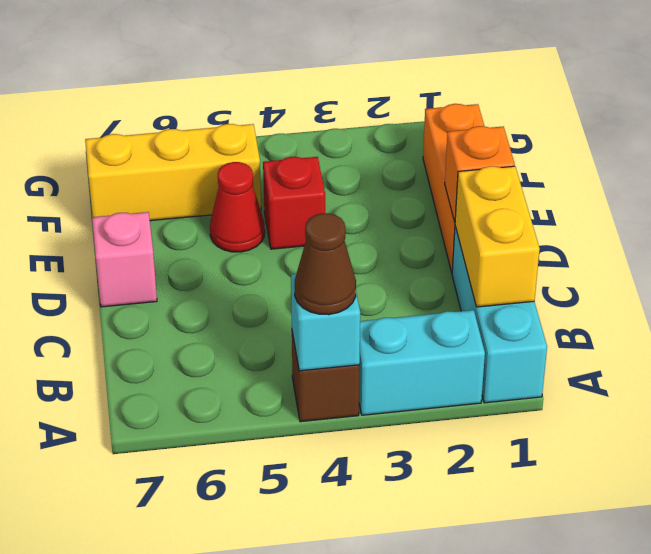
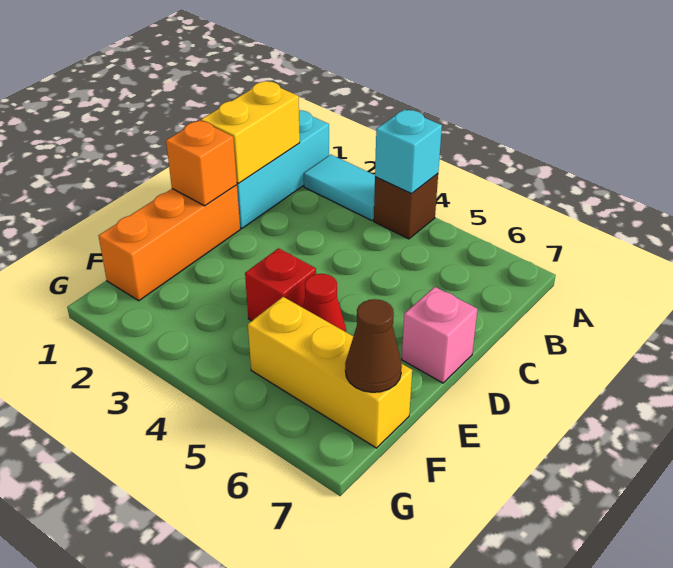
cyan 1x2 brick [359,310,485,415] -> cyan 1x2 tile [304,155,375,221]
brown 1x1 cone [295,213,356,315] -> brown 1x1 cone moved to [345,299,402,392]

